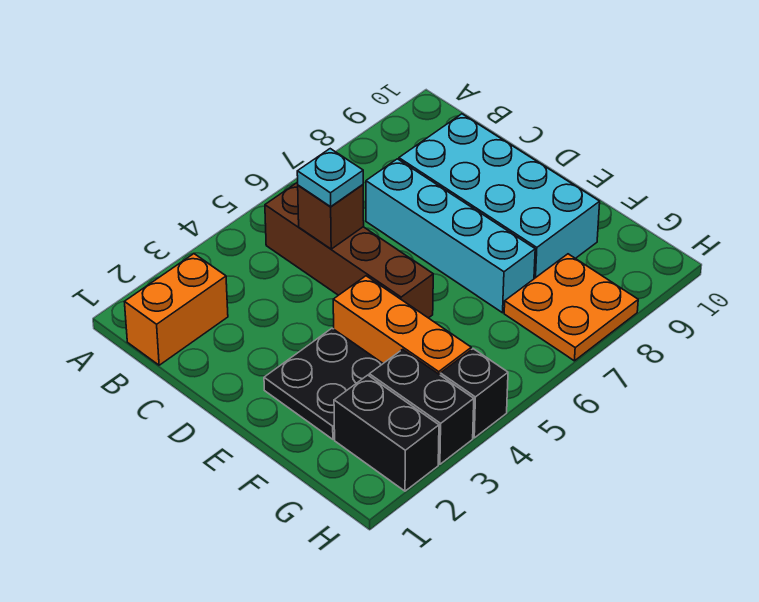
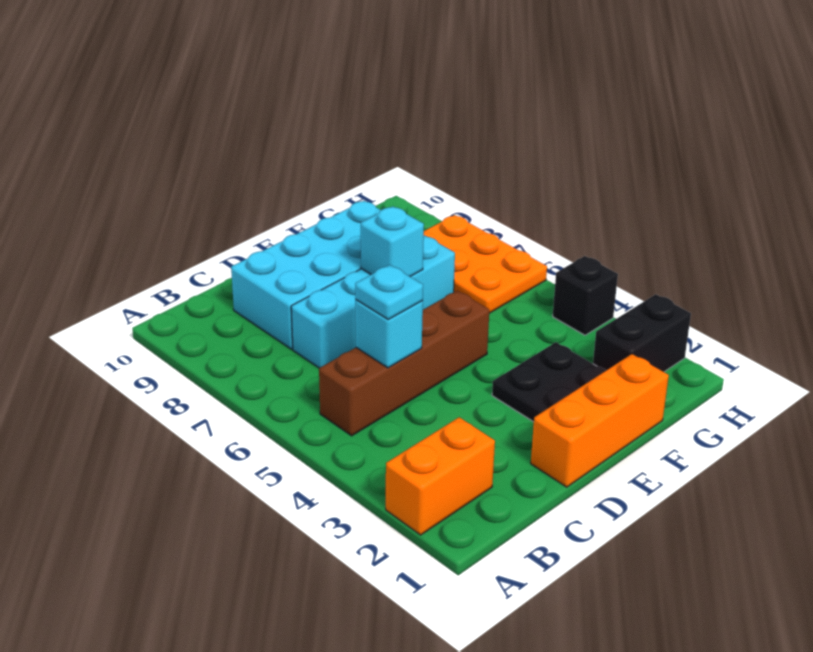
orange 1x2 brick [124,254,228,365] -> orange 1x2 brick turned to [386,417,495,535]
brown 1x1 brick [298,185,364,249] -> cyan 1x1 brick [355,300,423,368]
orange 1x3 brick [333,276,471,375] -> orange 1x3 brick moved to [531,354,669,487]
none -> cyan 1x1 brick [361,206,424,277]
black 1x2 brick [369,349,474,464] -> none
orange 2x2 plate [504,254,638,361] -> orange 2x3 plate [424,215,547,313]

